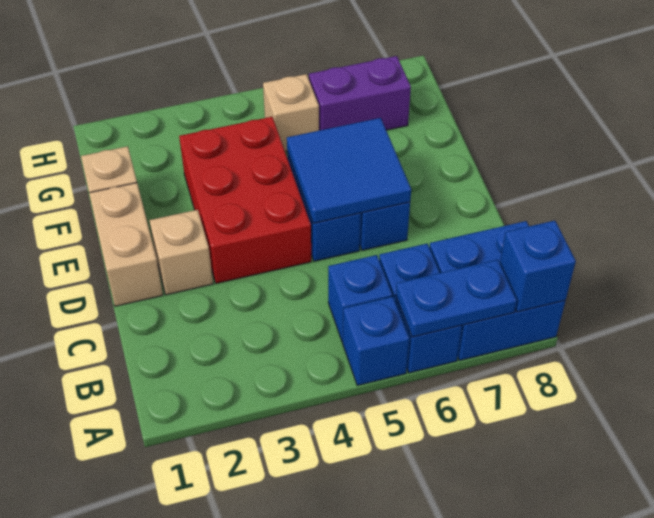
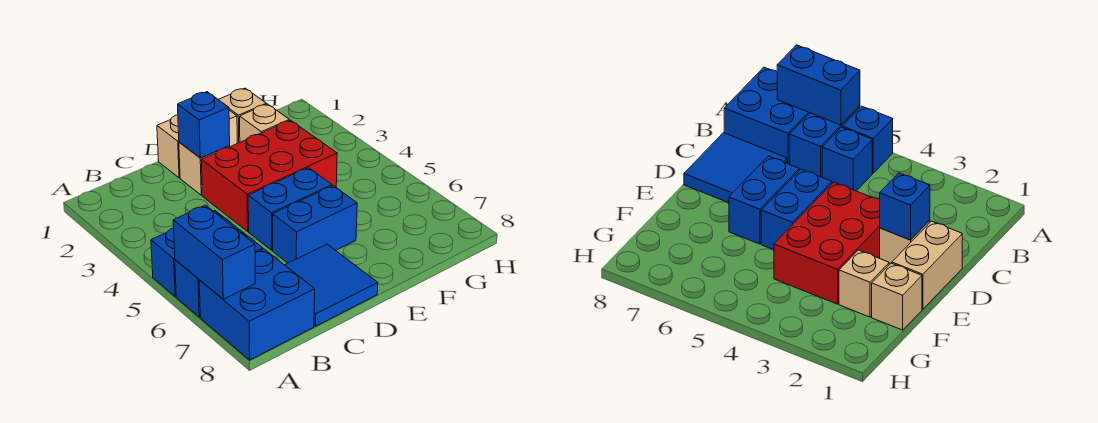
blue 1x2 plate [396,260,517,337] -> blue 1x2 brick [173,205,255,299]
blue 1x1 brick [500,221,576,312] -> blue 1x1 brick moved to [178,92,230,158]
blue 2x2 tile [287,118,411,223] -> blue 2x2 tile moved to [285,244,378,326]
tan 1x1 brick [263,74,319,151] -> tan 1x1 brick moved to [240,104,289,142]
purple 1x2 brick [309,56,411,131] -> none

